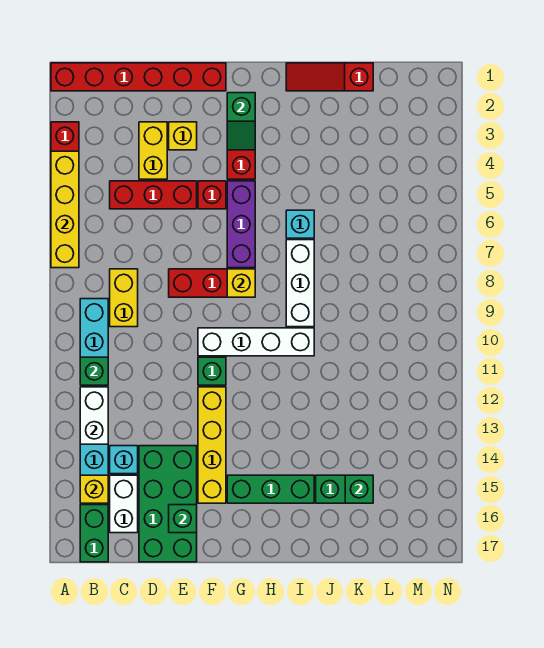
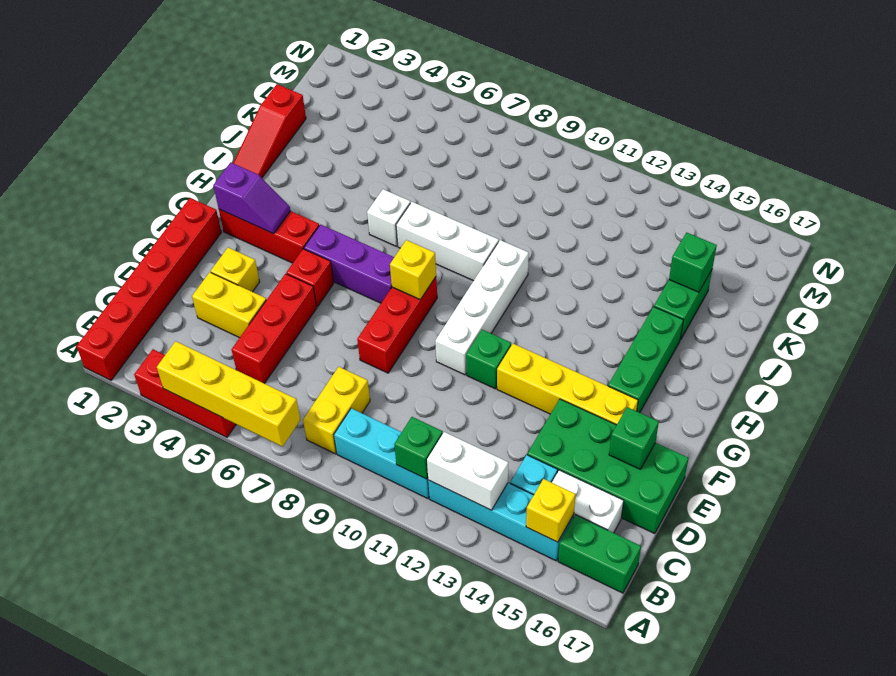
yellow 1x2 brick [110,269,138,327] -> yellow 1x2 brick turned to [303,367,370,454]
green 1x2 slope [227,93,255,150] -> purple 1x2 slope [213,162,290,234]
cyan 1x1 brick [286,210,314,238] -> white 1x1 brick [367,189,410,246]

